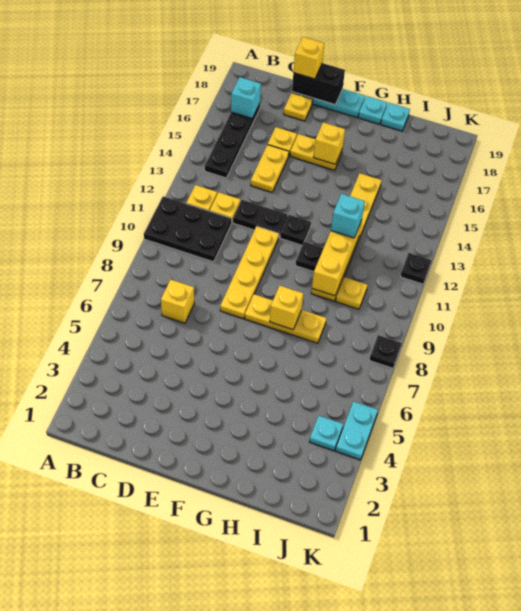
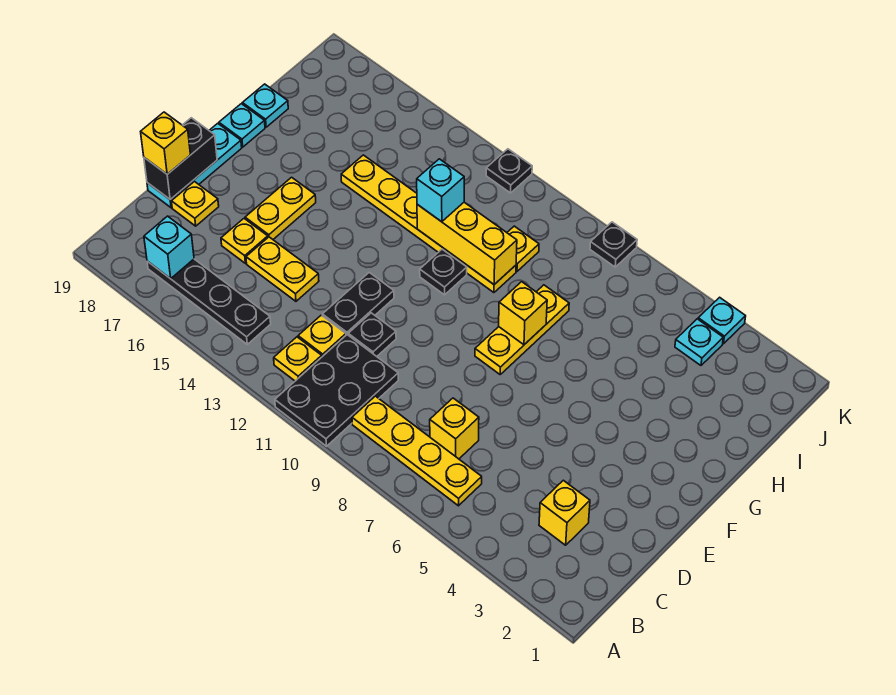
yellow 1x4 plate [220,226,279,318] -> yellow 1x4 plate moved to [352,396,482,506]
black 1x1 plate [280,215,311,245] -> black 1x1 plate moved to [348,313,396,356]
yellow 1x1 brick [314,122,345,164] -> yellow 1x1 brick moved to [539,480,590,545]
cyan 1x2 plate [336,401,378,460] -> cyan 1x1 plate [698,297,746,344]

